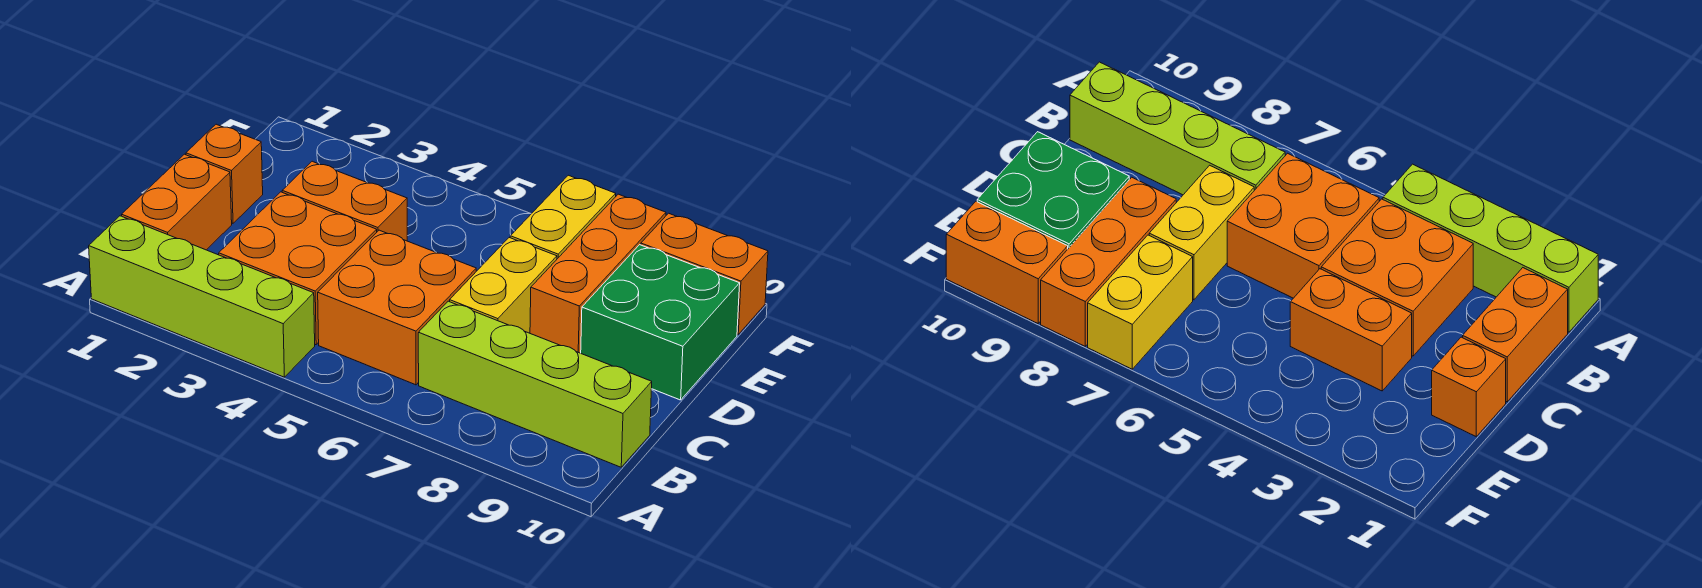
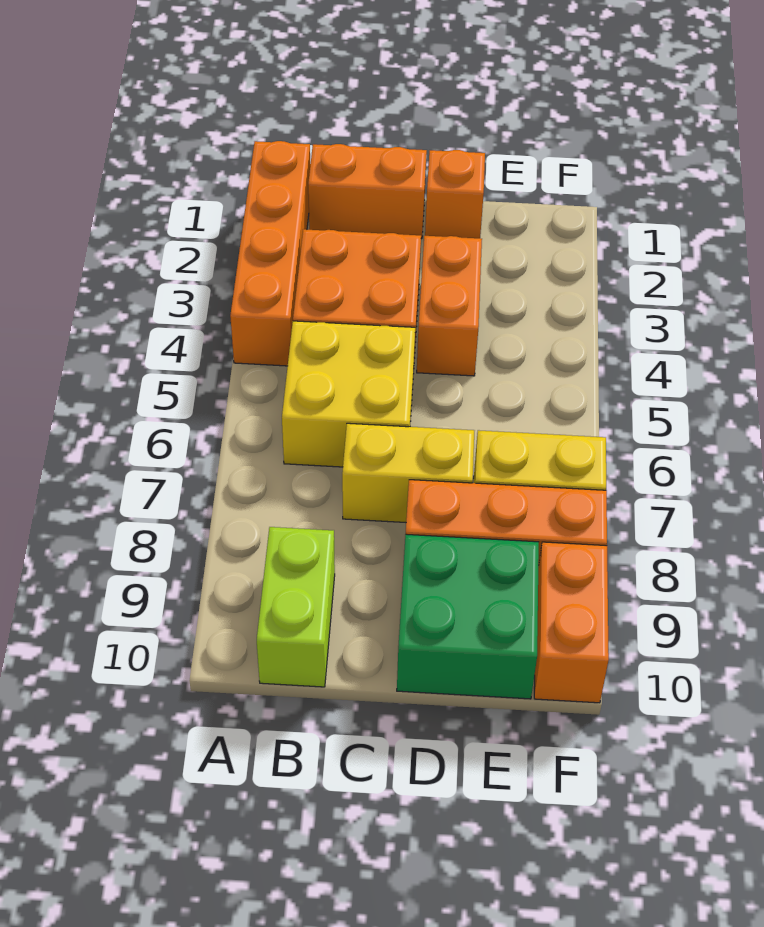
lime 1x4 brick [89,216,315,377] -> orange 1x4 brick [230,141,310,366]
orange 2x2 brick [318,230,476,385] -> yellow 2x2 brick [282,321,415,467]
lime 1x4 brick [418,301,652,467] -> lime 1x2 brick [257,527,335,687]

